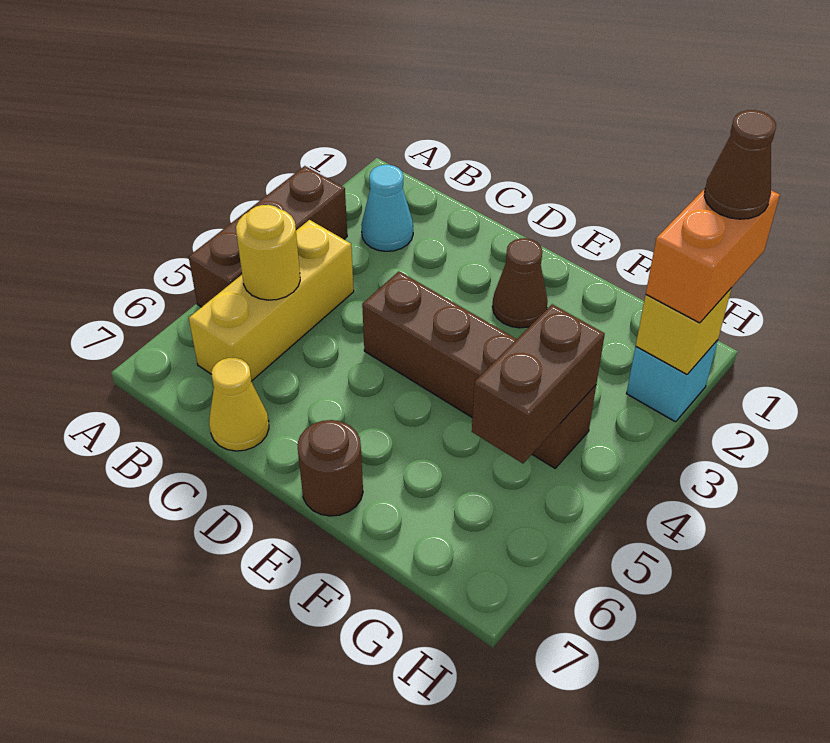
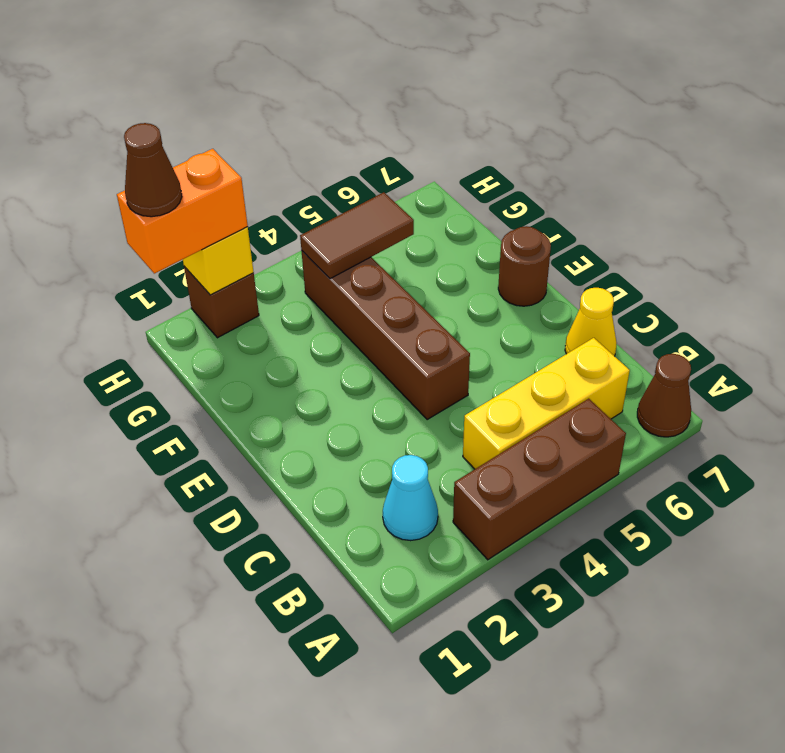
yellow 1x1 round brick [236,205,300,300] -> none
brown 1x1 cone [492,238,548,328] -> brown 1x1 cone moved to [637,354,691,437]
brown 1x2 brick [472,304,605,463] -> brown 1x2 tile [300,192,414,279]
cyan 1x1 brick [626,340,718,422] -> brown 1x1 brick [184,266,259,338]

